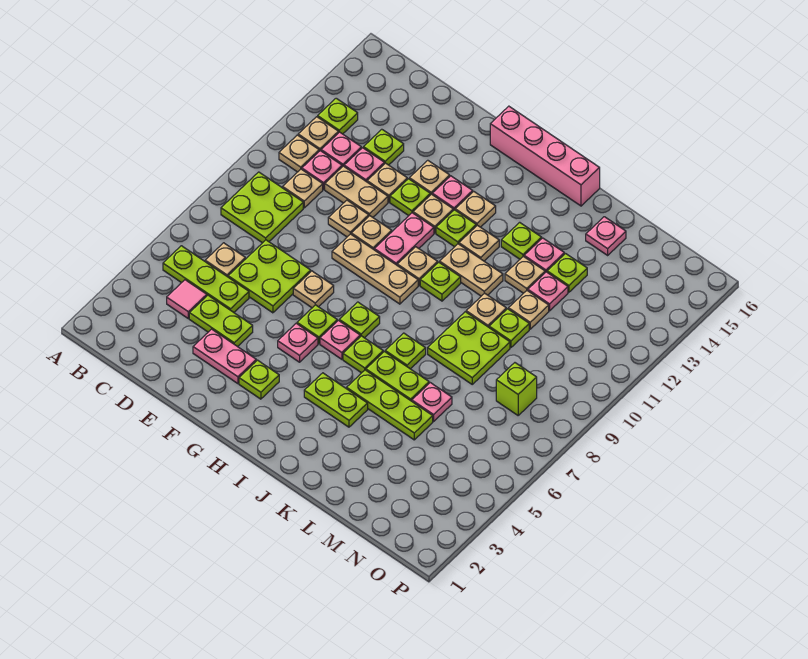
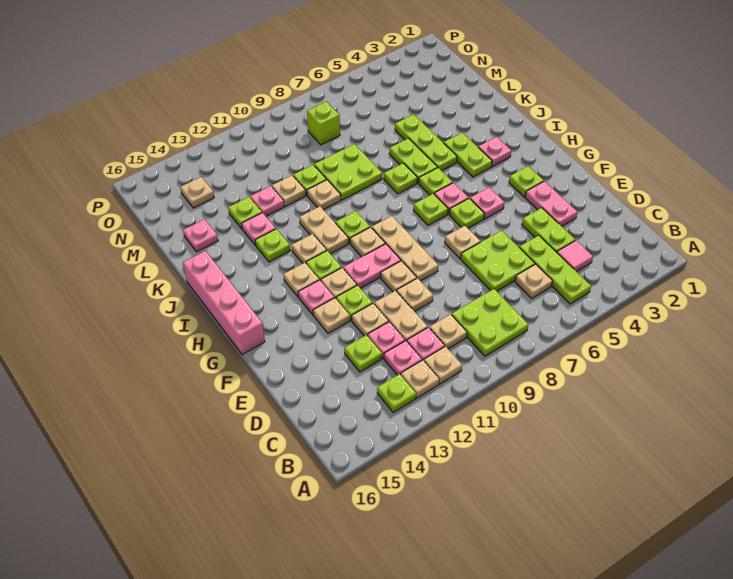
tan 1x1 plate [505,256,545,293] -> tan 1x1 plate moved to [180,177,214,208]
pink 1x1 plate [412,383,452,421] -> pink 1x1 plate moved to [478,137,511,167]

